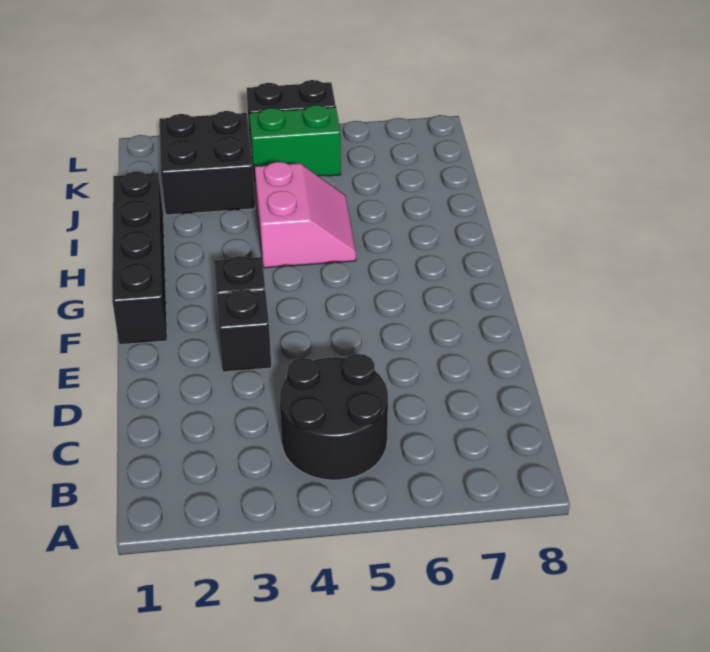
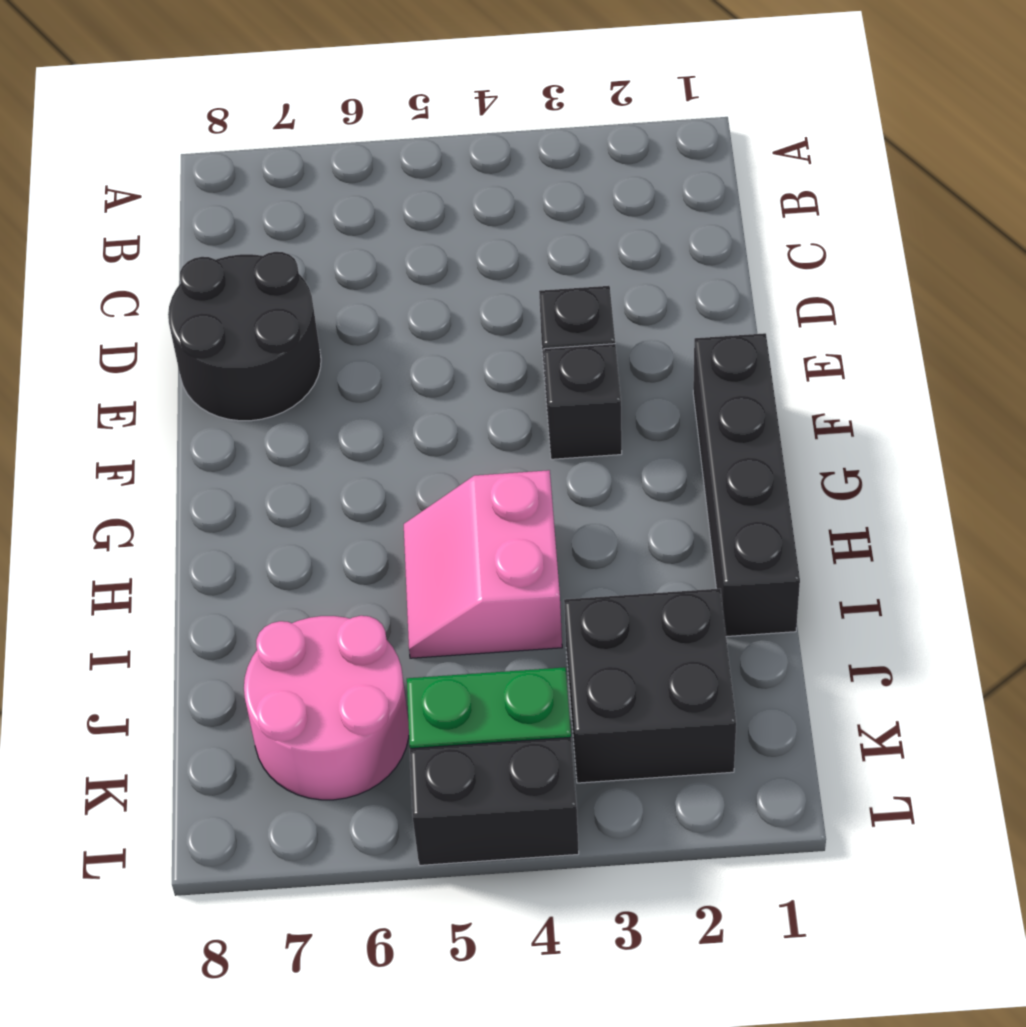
black 2x2 round brick [280,354,388,480] -> black 2x2 round brick moved to [168,252,321,421]
none -> pink 2x2 round brick [244,616,409,800]

